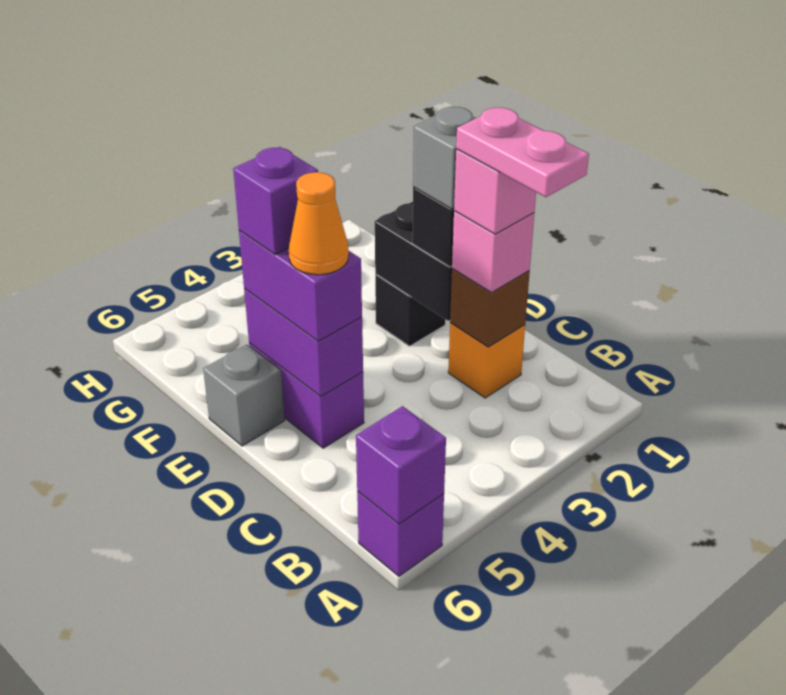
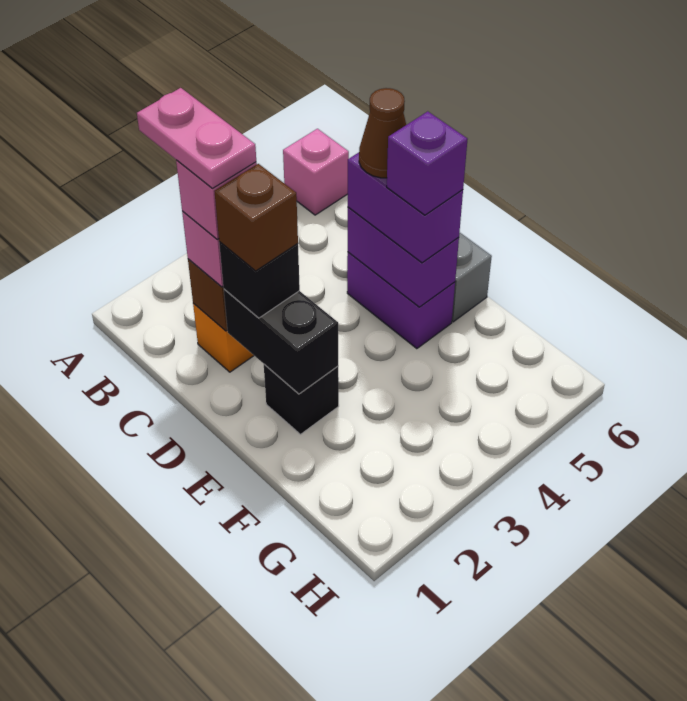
purple 1x1 brick [357,492,444,576] -> pink 1x1 brick [283,129,349,215]
purple 1x1 brick [356,406,446,524] -> none
grey 1x1 brick [413,107,476,209] -> brown 1x1 brick [214,164,298,271]
orange 1x1 cone [289,172,349,275] -> brown 1x1 cone [359,88,406,178]

